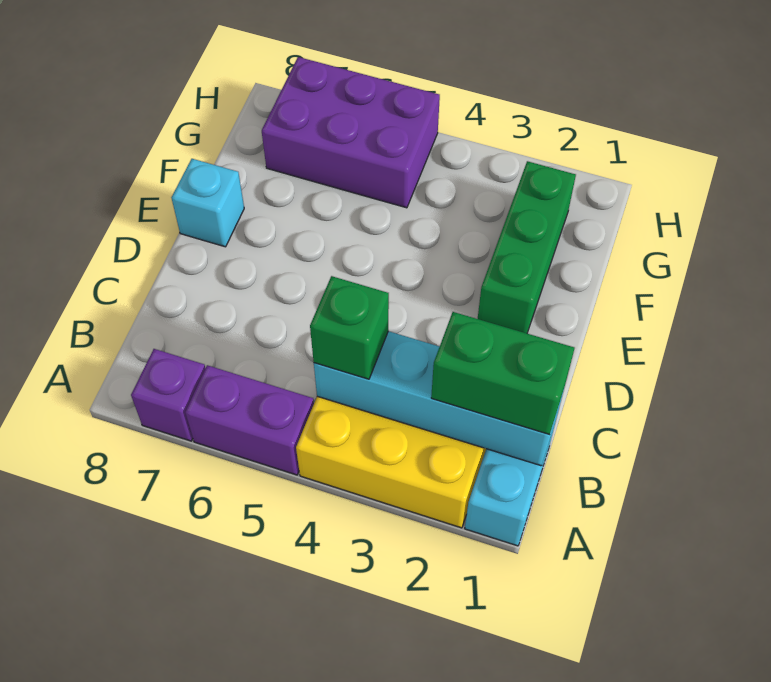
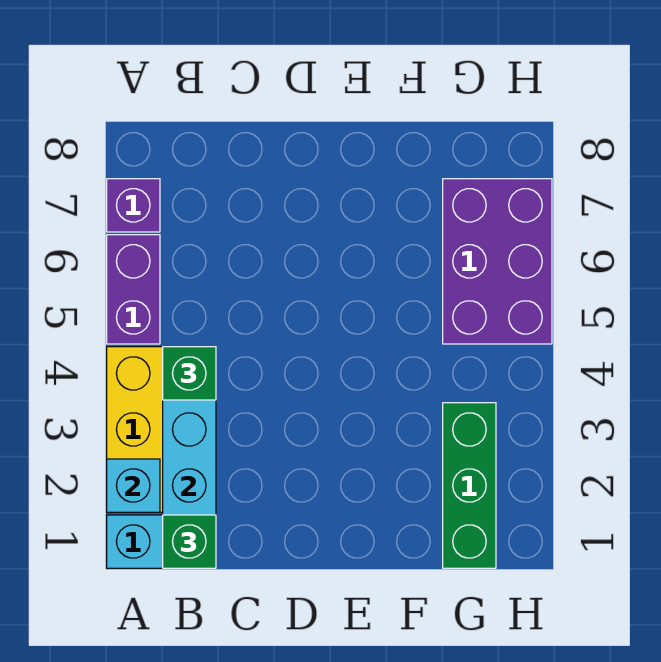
green 1x2 brick [431,312,575,435] -> green 1x1 brick [163,515,216,568]
green 1x3 brick [478,161,576,333] -> green 1x3 brick turned to [443,403,496,568]
cyan 1x1 brick [171,159,244,247] -> cyan 1x1 brick moved to [107,459,160,512]

